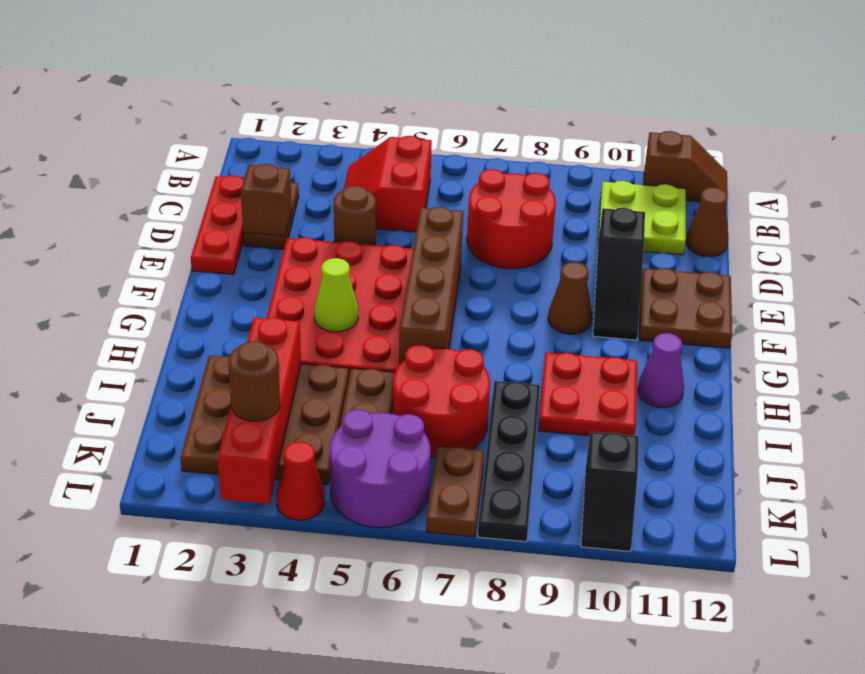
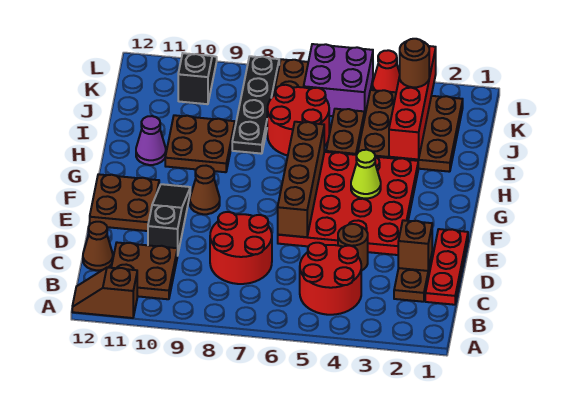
red 2x2 slope [344,136,432,232] -> red 2x2 round brick [300,243,361,315]
lime 2x2 plate [598,181,686,255] -> brown 2x2 plate [111,243,177,299]
red 2x2 plate [539,352,638,436] -> brown 2x2 plate [165,115,235,172]
purple 2x2 round brick [330,410,430,528] -> purple 2x2 brick [304,44,373,119]

